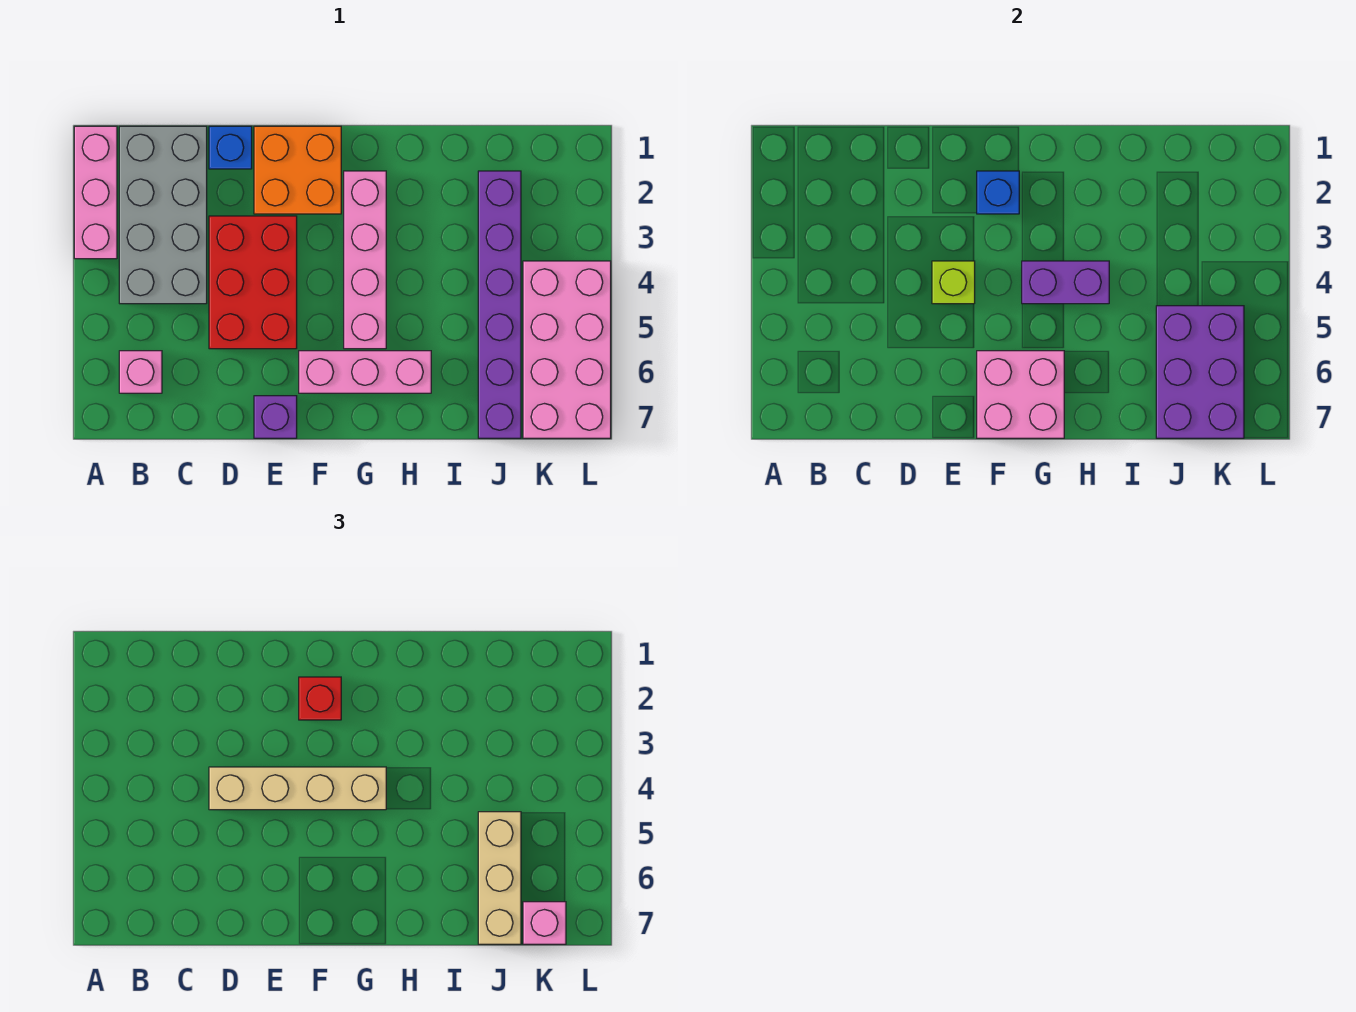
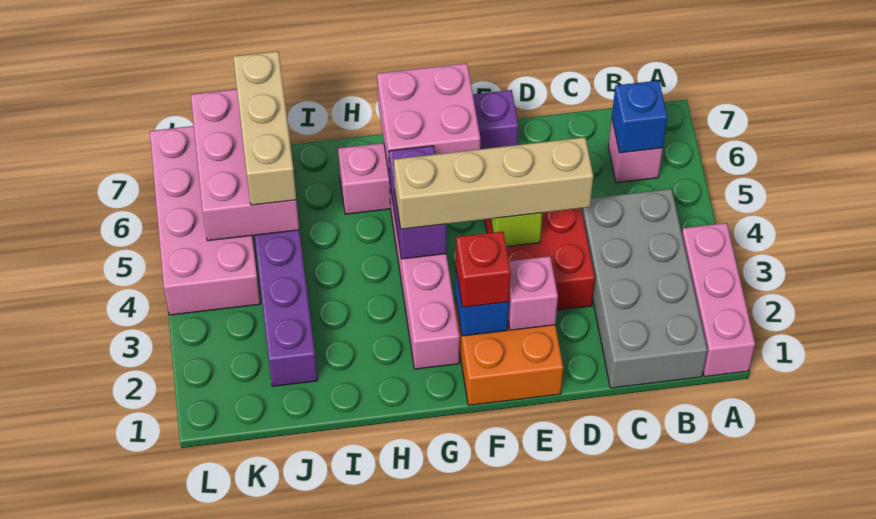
blue 1x1 brick [209,126,252,169] -> blue 1x1 brick moved to [612,80,667,153]
purple 1x2 brick [1022,261,1109,304] -> purple 1x2 brick turned to [389,146,447,259]
purple 2x3 brick [1156,306,1244,438] -> pink 2x3 brick [191,89,299,241]
pink 1x1 brick [523,902,566,944] -> pink 1x1 brick moved to [508,256,558,330]

